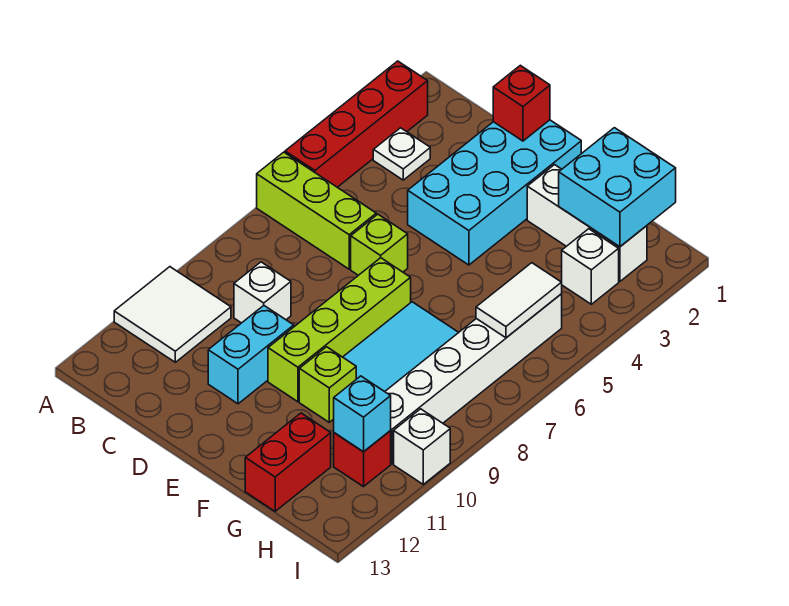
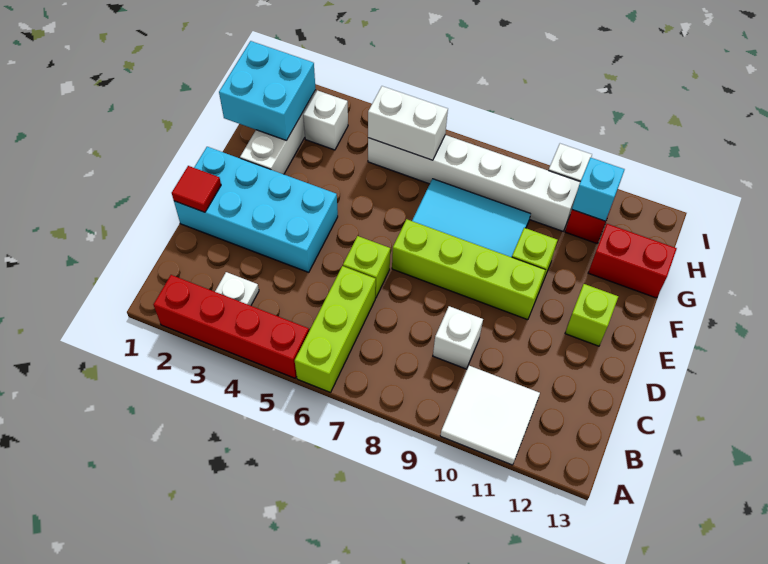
red 1x1 brick [493,65,550,141] -> red 1x1 tile [172,166,221,212]
cyan 1x2 brick [208,306,294,404] -> none
none -> lime 1x1 brick [565,284,618,346]
white 1x2 tile [476,263,562,338] -> white 1x2 brick [368,86,448,160]

